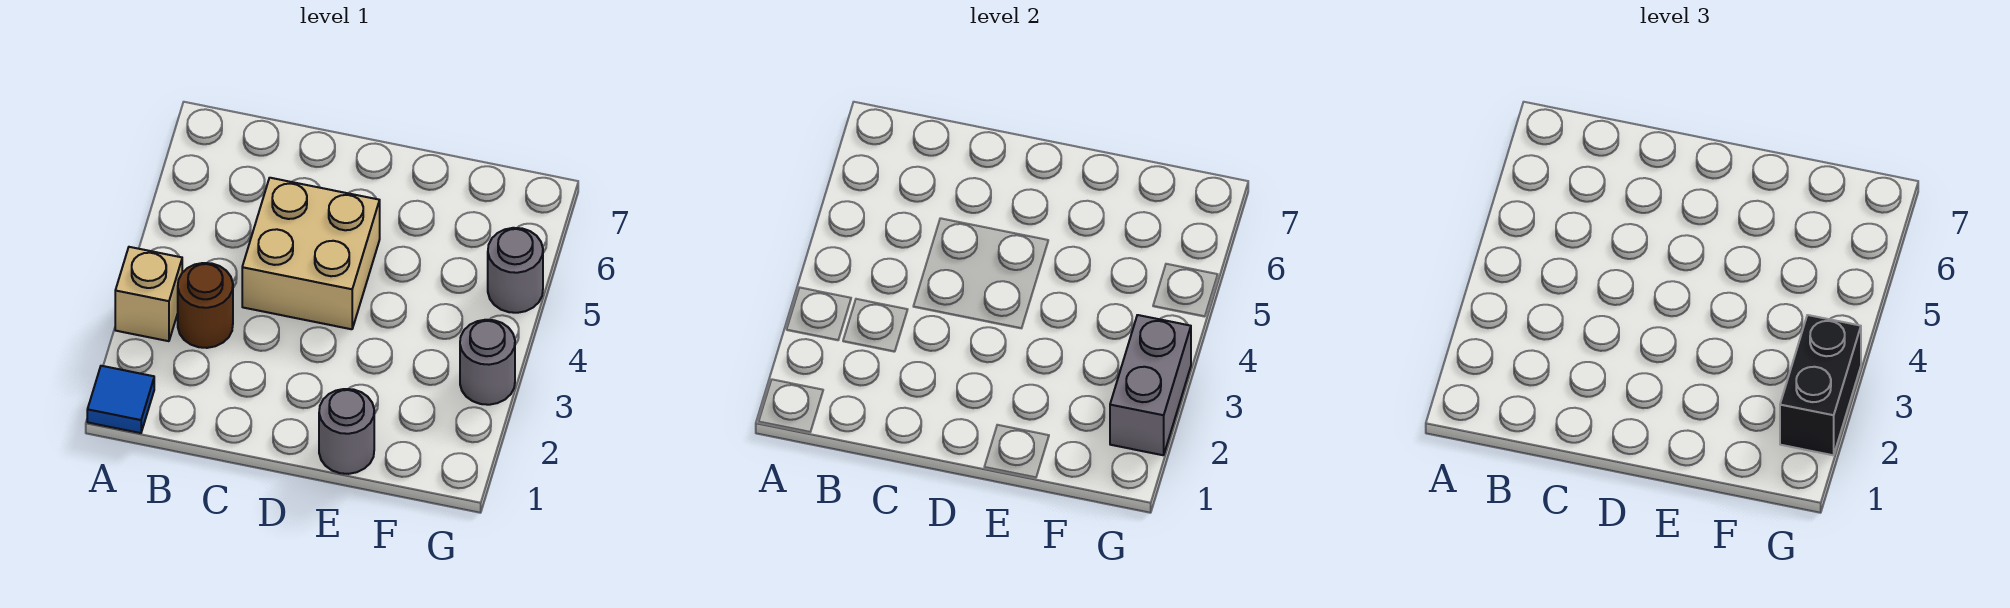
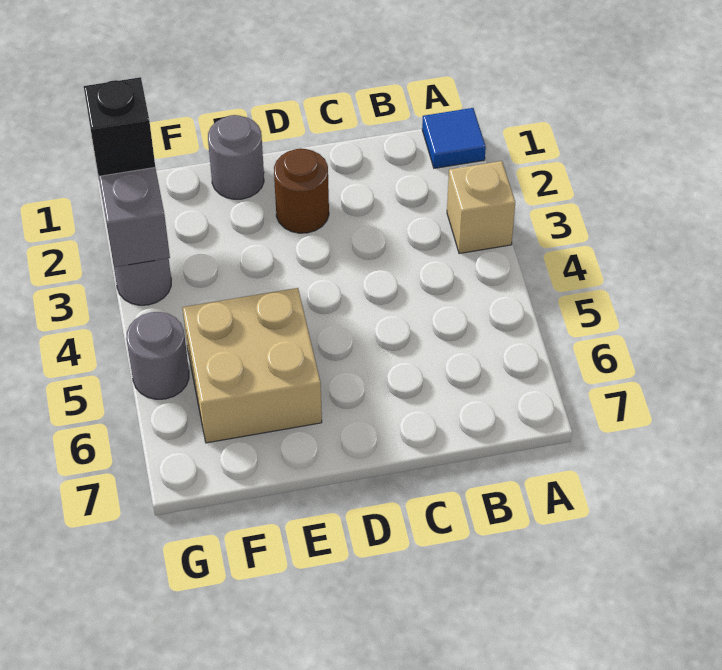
brown 1x1 round brick [178,263,233,348] -> brown 1x1 round brick moved to [274,148,329,233]
tan 2x2 brick [242,178,380,329] -> tan 2x2 brick moved to [182,288,322,443]
black 1x2 brick [1780,315,1861,455] -> black 1x1 brick [84,77,155,176]

